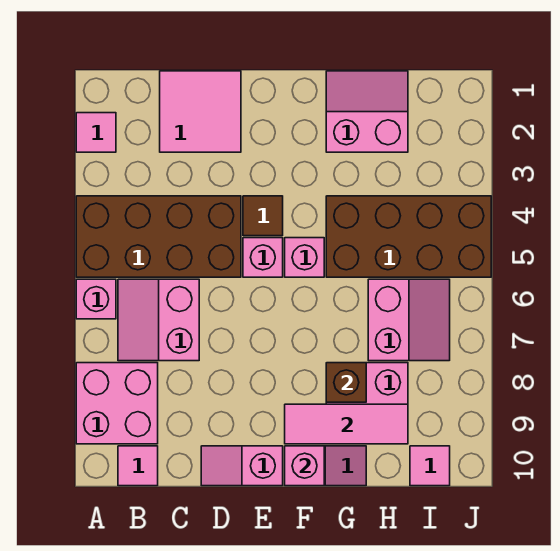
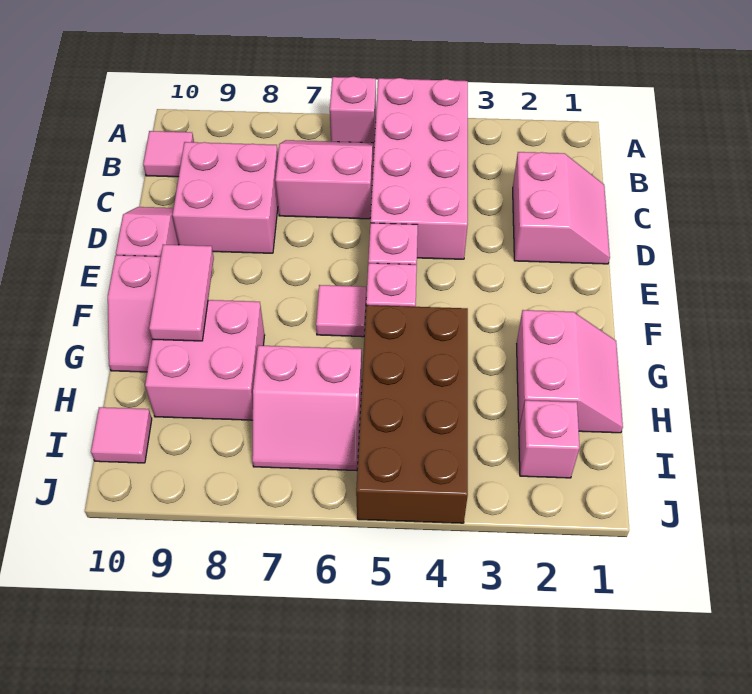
pink 1x1 tile [76,113,116,152] -> pink 1x1 tile moved to [316,285,366,337]
brown 2x4 brick [76,196,241,277] -> pink 2x4 brick [370,78,468,259]
pink 2x2 brick [76,363,158,444] -> pink 2x2 brick moved to [173,142,278,253]
pink 2x2 tile [160,71,241,152] -> pink 2x2 slope [513,152,610,264]
brown 1x1 tile [243,196,283,236] -> none
pink 1x3 tile [285,404,408,444] -> pink 1x2 tile [149,245,214,341]
pink 1x1 brick [285,446,324,486] -> pink 1x1 brick moved to [519,400,580,478]
brown 1x1 brick [326,363,366,402] -> none

